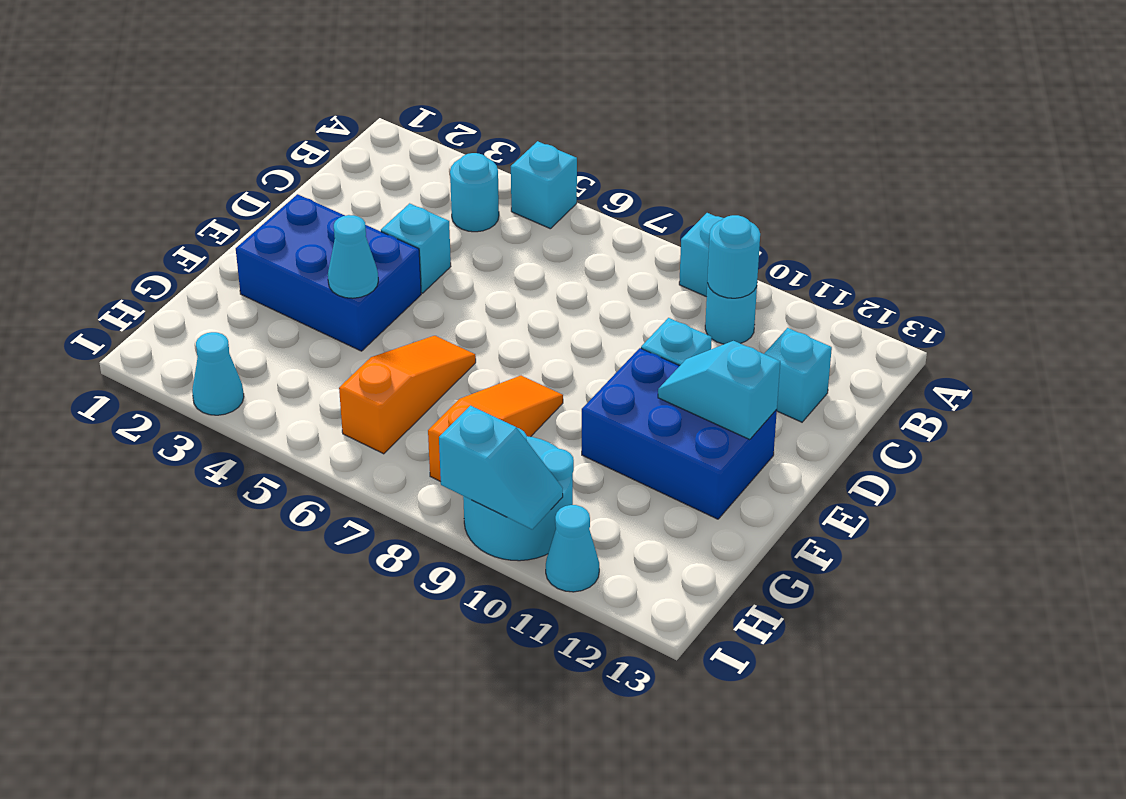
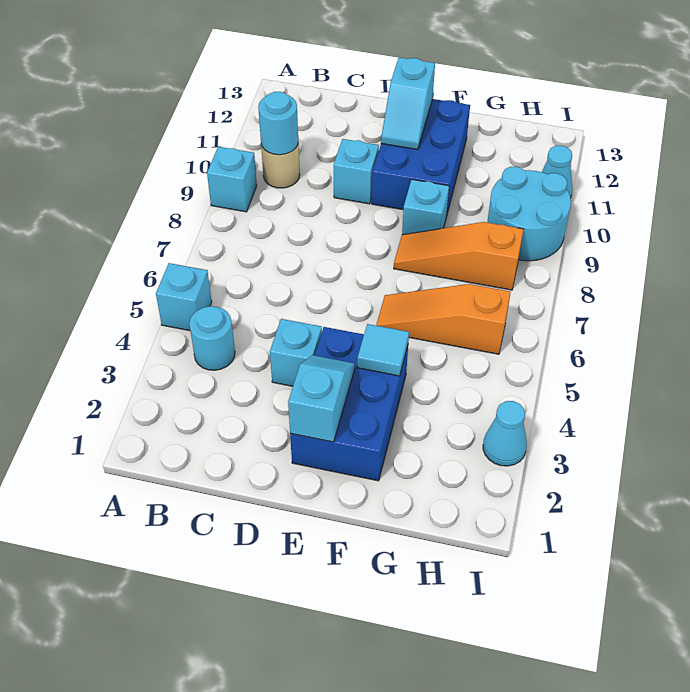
cyan 1x1 round brick [705,283,757,344] -> tan 1x1 round brick [261,143,300,188]
cyan 1x1 brick [764,328,832,422] -> cyan 1x1 brick moved to [402,179,449,235]
cyan 1x1 cone [328,215,378,298] -> cyan 1x1 tile [357,324,409,376]
cyan 1x2 slope [439,406,563,529] -> cyan 1x2 slope moved to [288,355,355,442]

